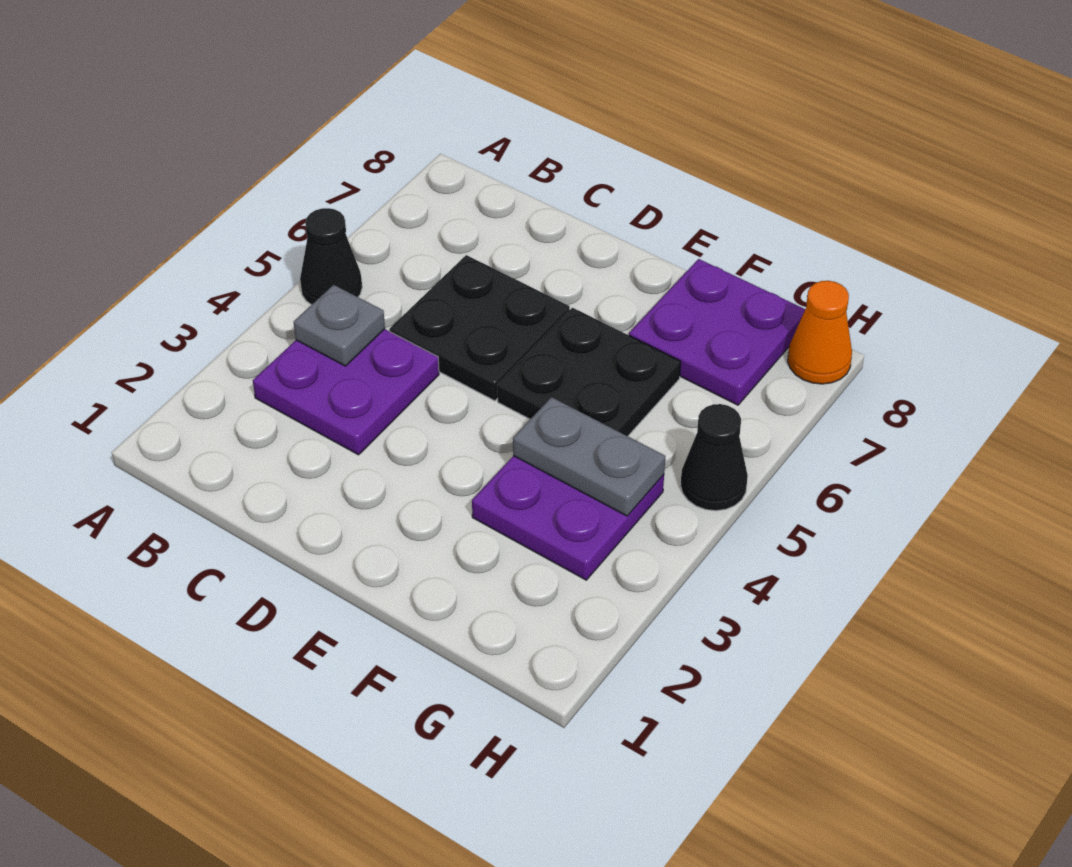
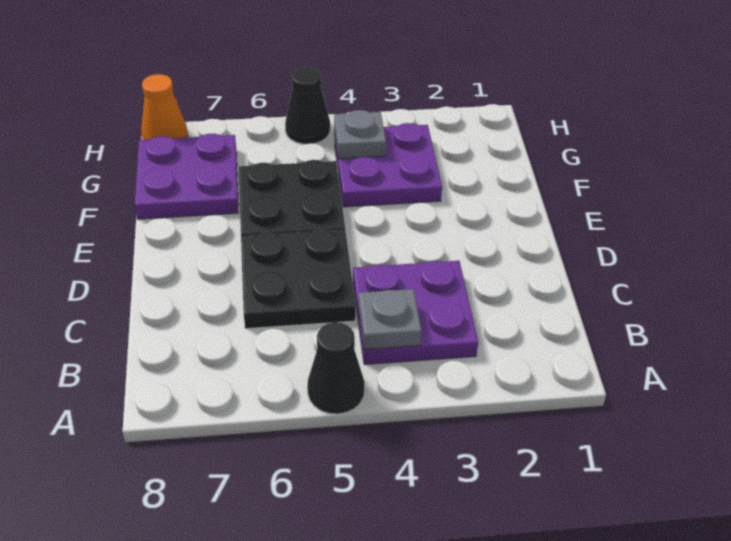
grey 1x2 plate [513,397,665,516] -> grey 1x1 plate [334,110,386,159]

